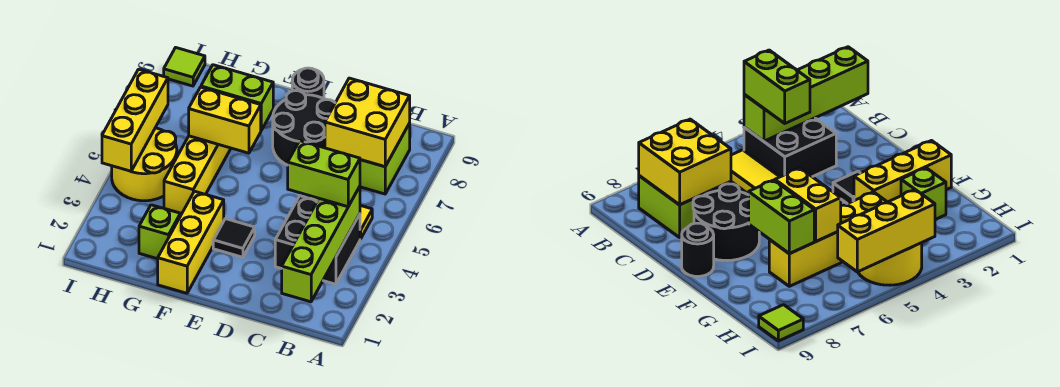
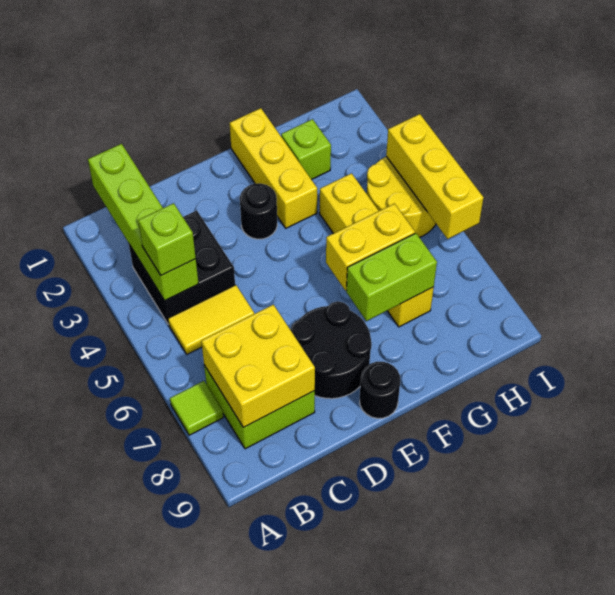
lime 1x2 brick [288,141,360,207] -> lime 1x1 brick [138,203,196,275]
black 1x1 tile [213,219,255,257] -> black 1x1 round brick [240,183,277,239]
lime 1x1 tile [164,48,205,86] -> lime 1x1 tile moved to [170,381,223,435]

